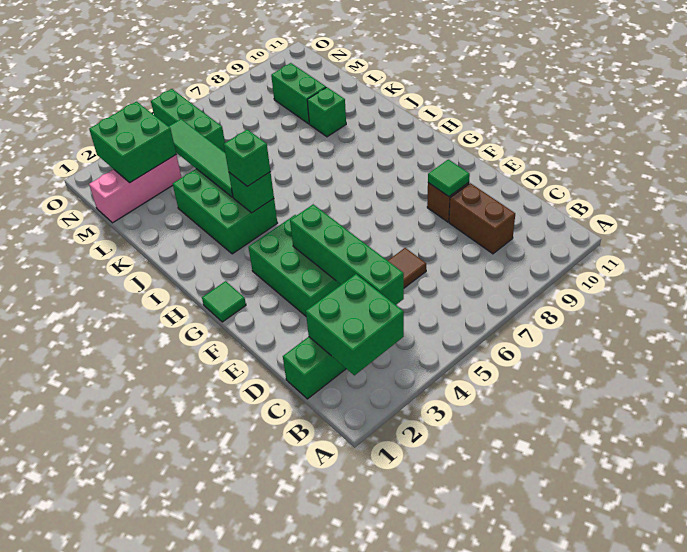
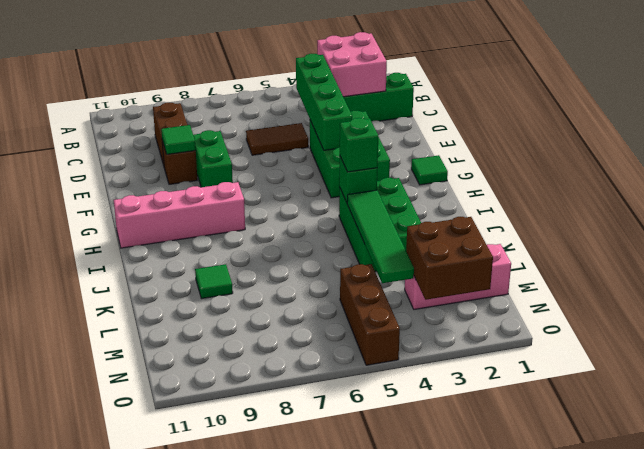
green 2x2 brick [306,274,404,375] -> pink 2x2 brick [317,32,387,97]
none -> pink 1x4 brick [114,182,245,248]
green 1x1 brick [307,87,346,137] -> green 1x1 tile [195,264,233,299]
green 1x2 brick [271,63,326,124] -> green 1x2 brick moved to [193,130,233,187]
green 2x2 brick [89,102,176,182] -> brown 2x2 brick [406,217,493,300]
green 1x3 brick [151,89,225,152] -> brown 1x3 brick [340,264,400,365]

